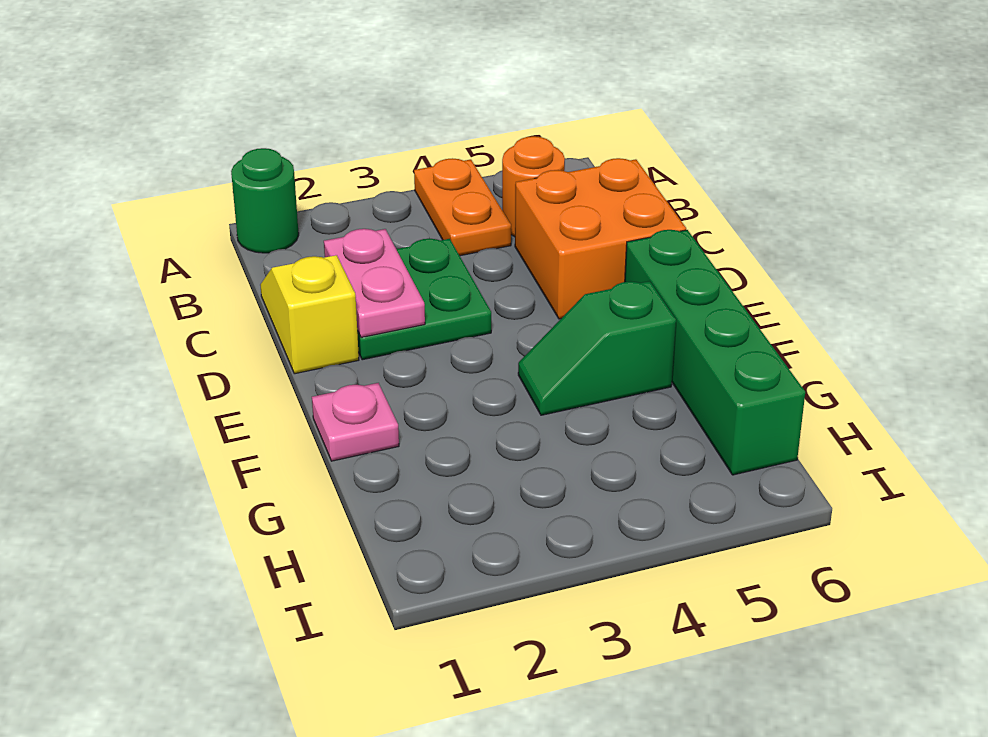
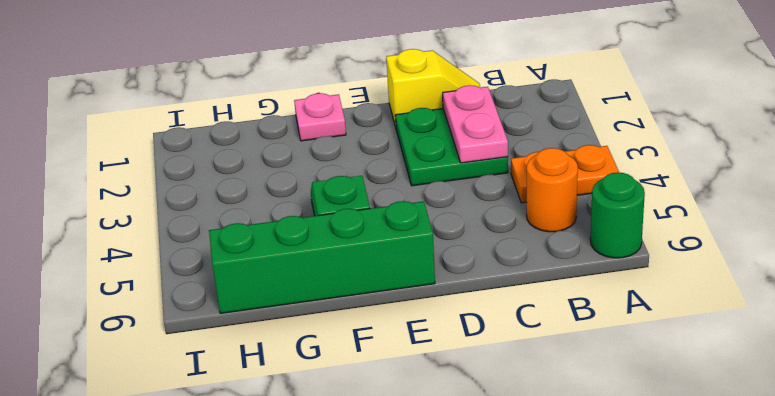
green 1x1 round brick [231,148,299,253] -> green 1x1 round brick moved to [590,172,645,258]
pink 1x2 plate [324,229,425,337] -> pink 1x2 plate turned to [443,85,508,163]
orange 2x2 brick [515,158,686,319] -> none

